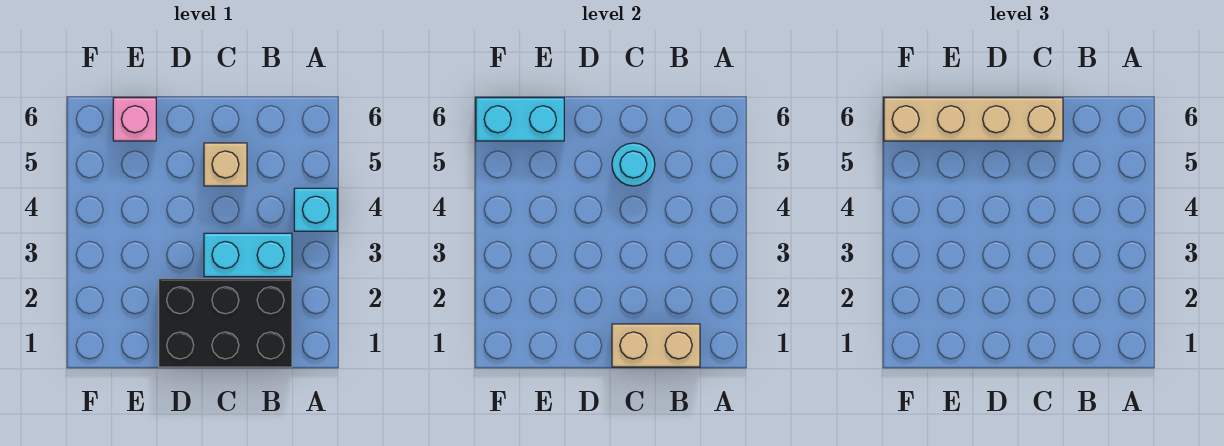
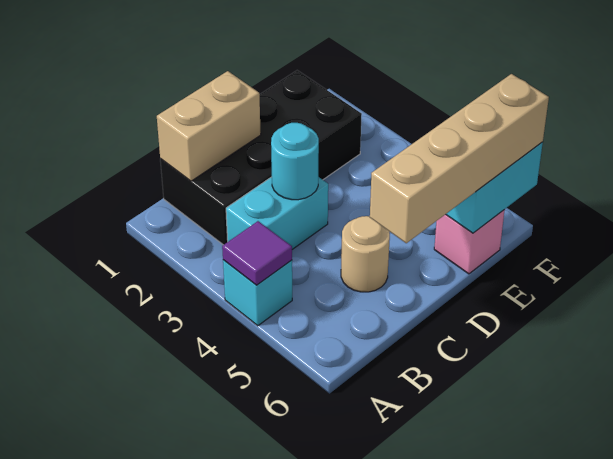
none -> purple 1x1 tile [222,221,292,285]
black 2x3 brick [159,279,292,367] -> black 2x4 brick [160,70,362,245]
tan 1x1 brick [204,143,247,186] -> tan 1x1 round brick [341,216,390,292]
cyan 1x1 round brick [612,143,655,186] -> cyan 1x1 round brick moved to [271,123,319,200]

